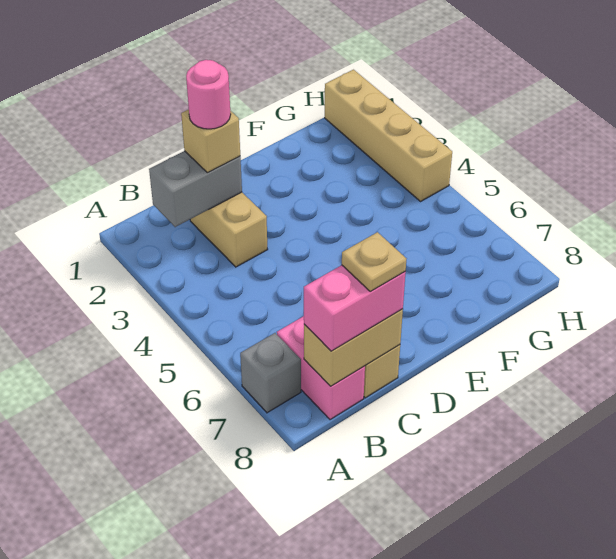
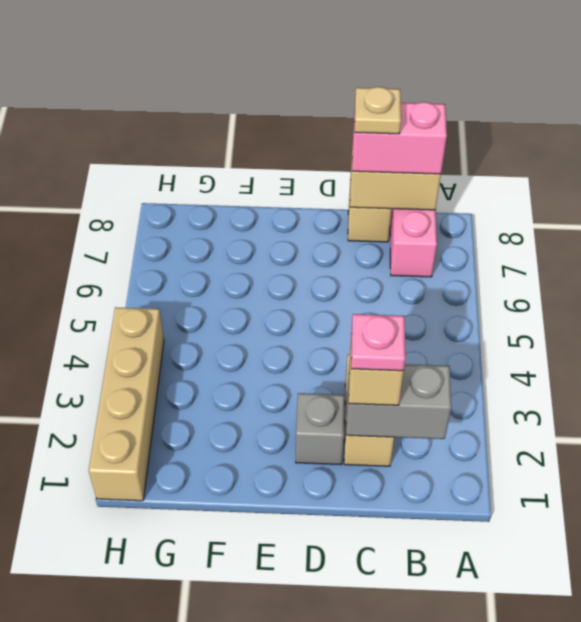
grey 1x1 brick [240,333,301,413] -> grey 1x1 brick moved to [296,393,345,465]
pink 1x1 round brick [186,60,231,129] -> pink 1x1 plate [351,314,405,371]

